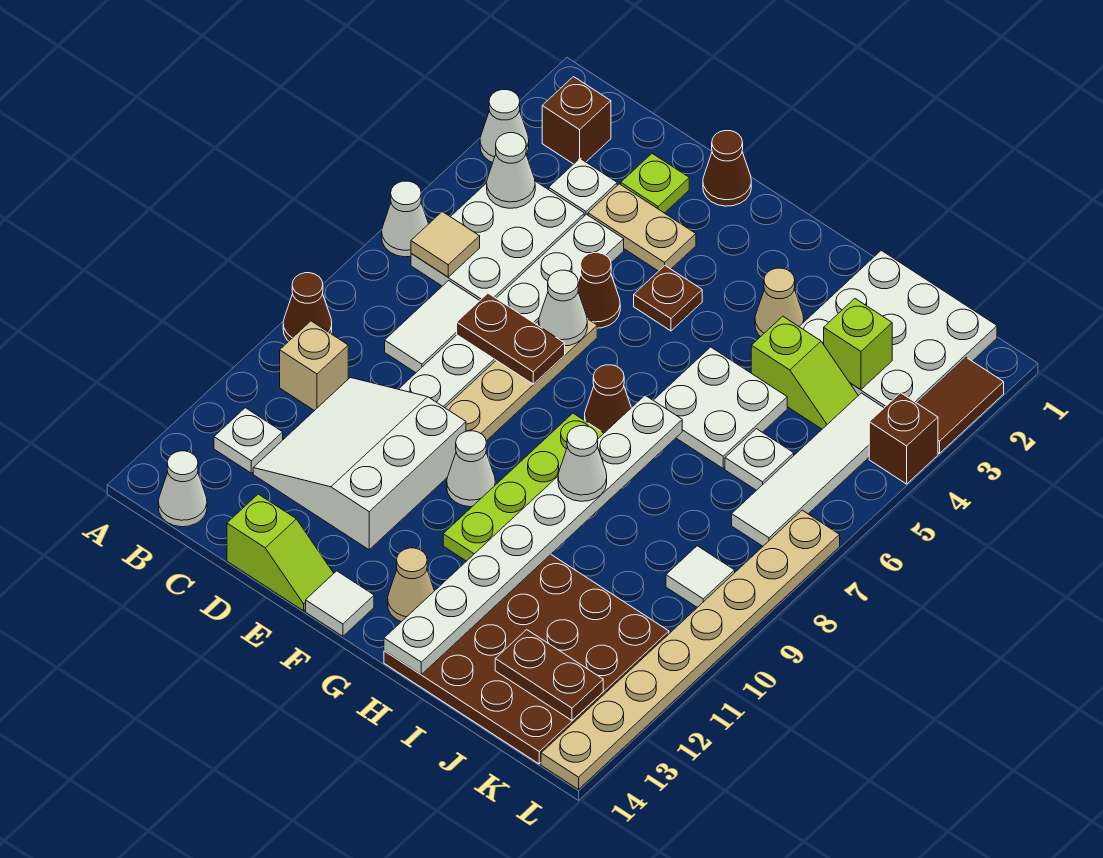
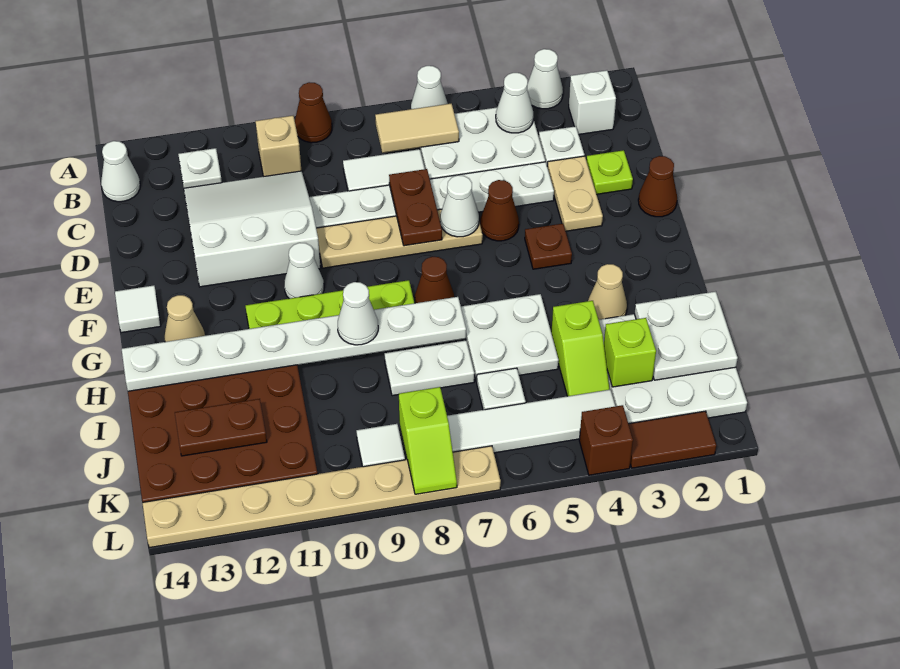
brown 1x1 brick [542,77,611,164] -> white 1x1 brick [569,70,616,134]
tan 1x1 tile [411,212,480,277] -> tan 1x2 tile [375,104,459,153]
lime 1x2 slope [227,494,334,611] -> lime 1x2 slope moved to [399,387,457,494]
none -> white 2x2 plate [634,291,738,380]
none -> white 1x2 plate [385,341,474,396]
brown 1x2 plate [495,630,603,720] -> brown 1x2 plate turned to [175,399,267,456]

